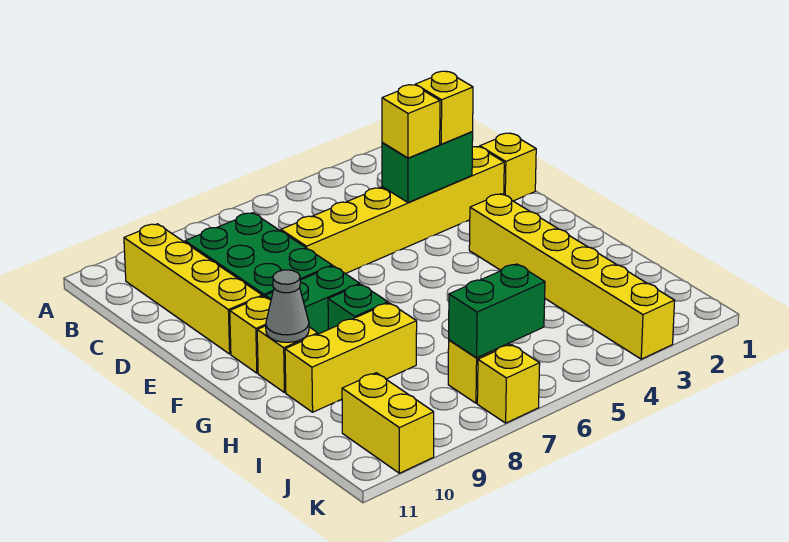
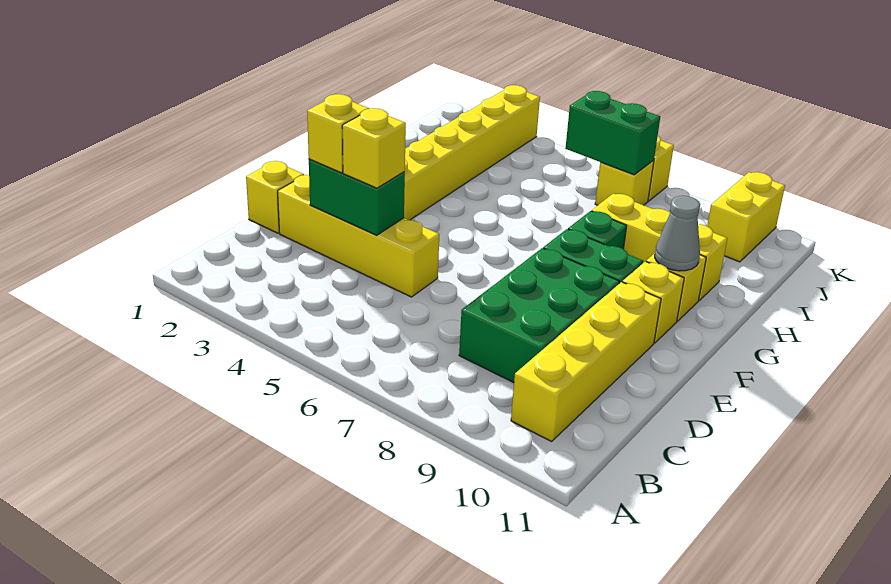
yellow 1x6 brick [281,147,504,274] -> yellow 1x4 brick [278,175,439,297]

